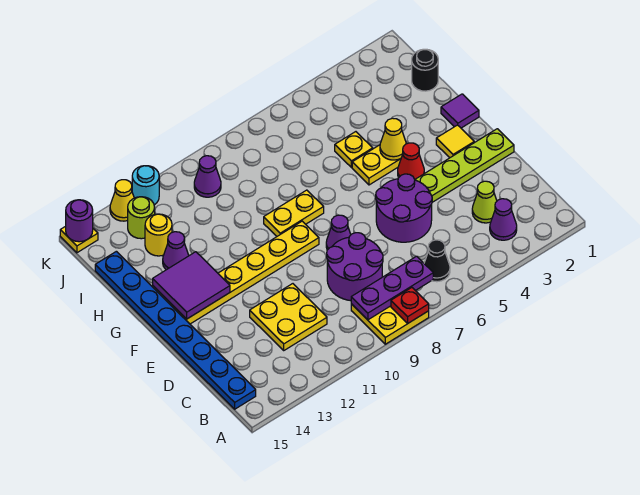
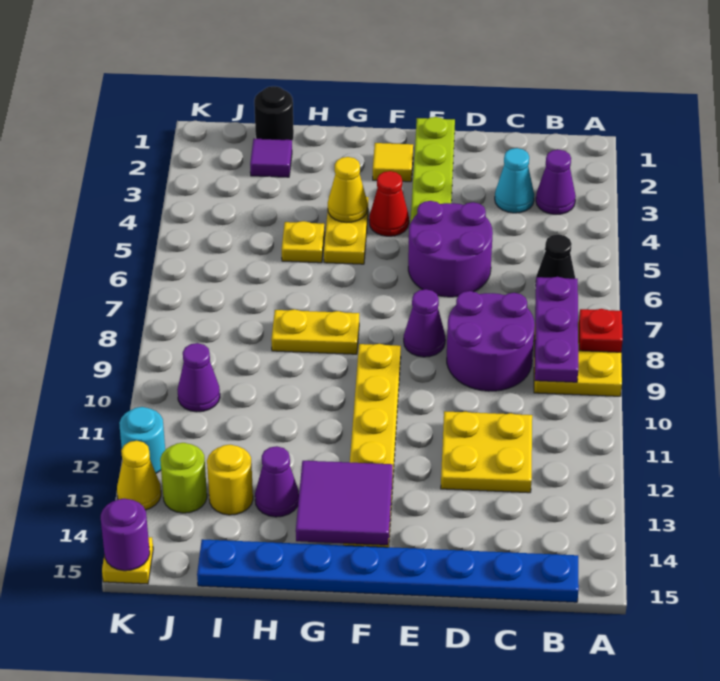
lime 1x1 cone [472,181,497,223] -> cyan 1x1 cone [495,148,534,213]
purple 1x1 tile [441,94,479,128] -> purple 1x1 tile moved to [250,139,292,177]
yellow 1x2 plate [264,190,324,236] -> yellow 1x2 plate turned to [271,309,359,354]

